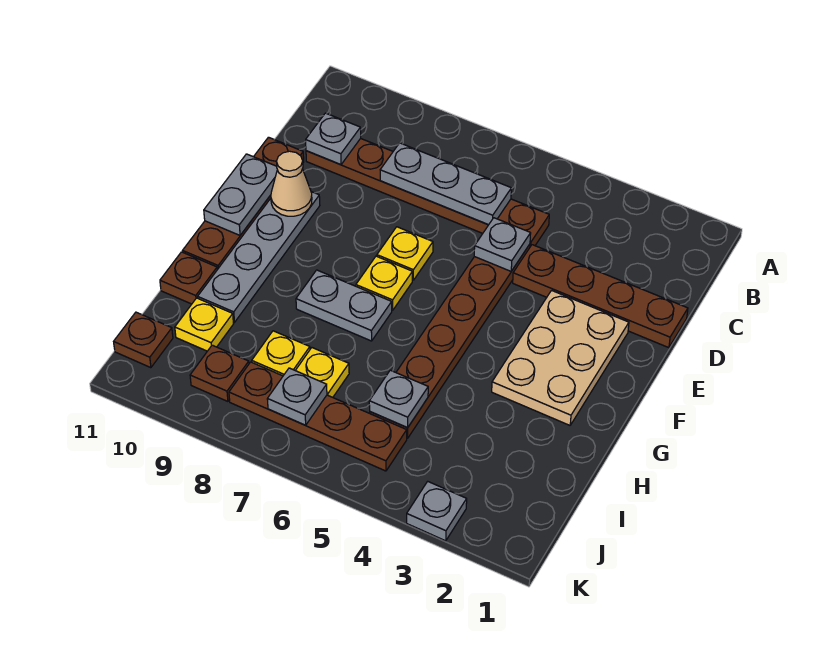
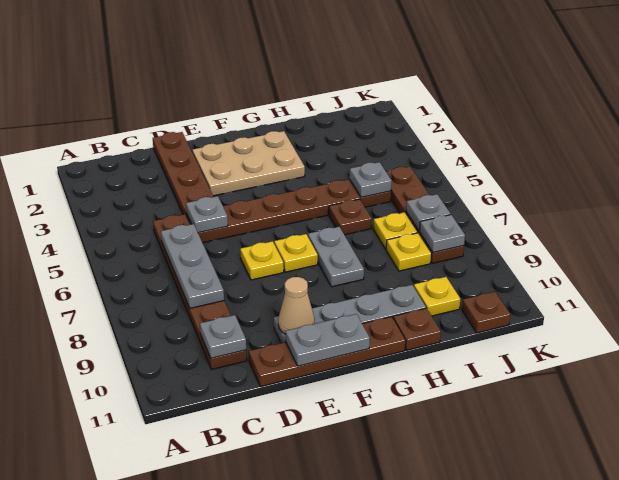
brown 1x1 plate [190,345,249,401] -> brown 1x1 plate moved to [329,199,372,235]
grey 1x1 plate [407,481,467,541] -> grey 1x1 plate moved to [420,215,465,253]

